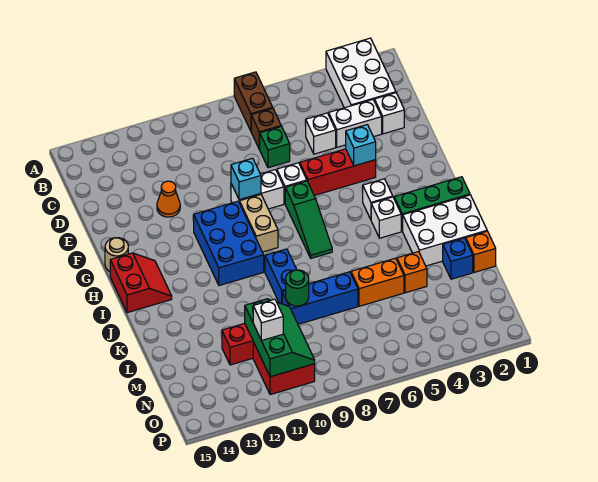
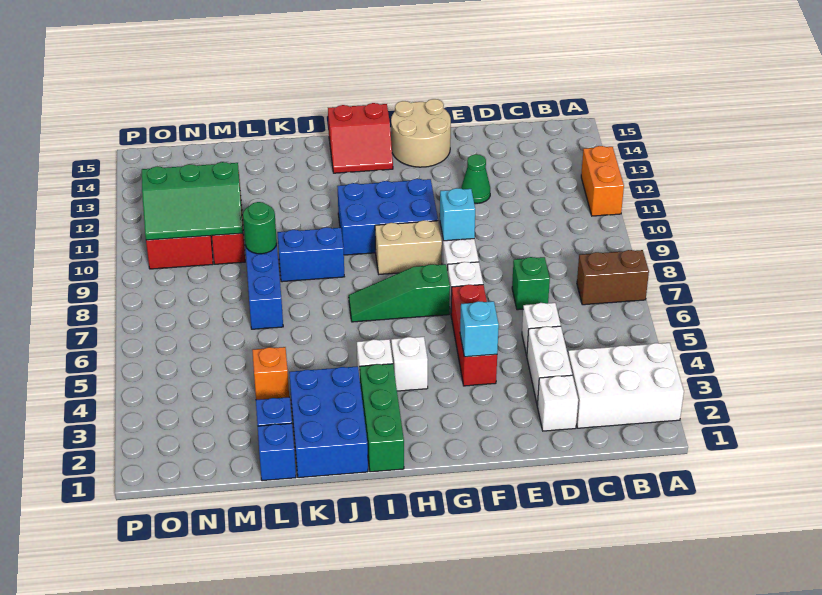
brown 1x1 brick [251,108,281,149] -> none
orange 1x1 cone [157,181,180,217] -> green 1x1 cone [461,154,490,204]
tan 1x1 round brick [105,238,128,272] -> tan 2x2 round brick [391,99,451,167]
white 2x3 brick [402,195,487,266] -> blue 2x3 brick [289,366,368,478]
orange 1x1 brick [466,231,496,272] -> blue 1x1 brick [258,423,296,481]
orange 1x2 brick [351,258,404,306] -> orange 1x2 brick moved to [581,146,624,216]
white 1x1 brick [253,299,283,341] -> none

